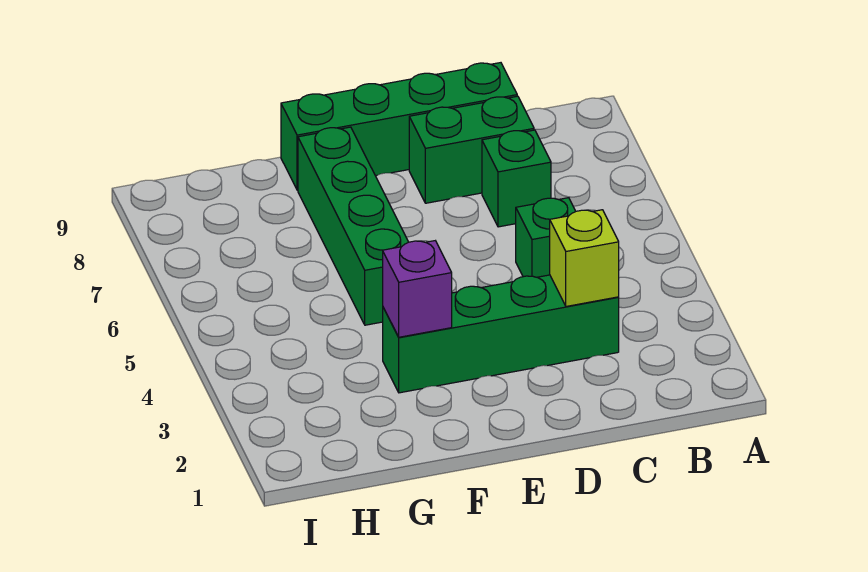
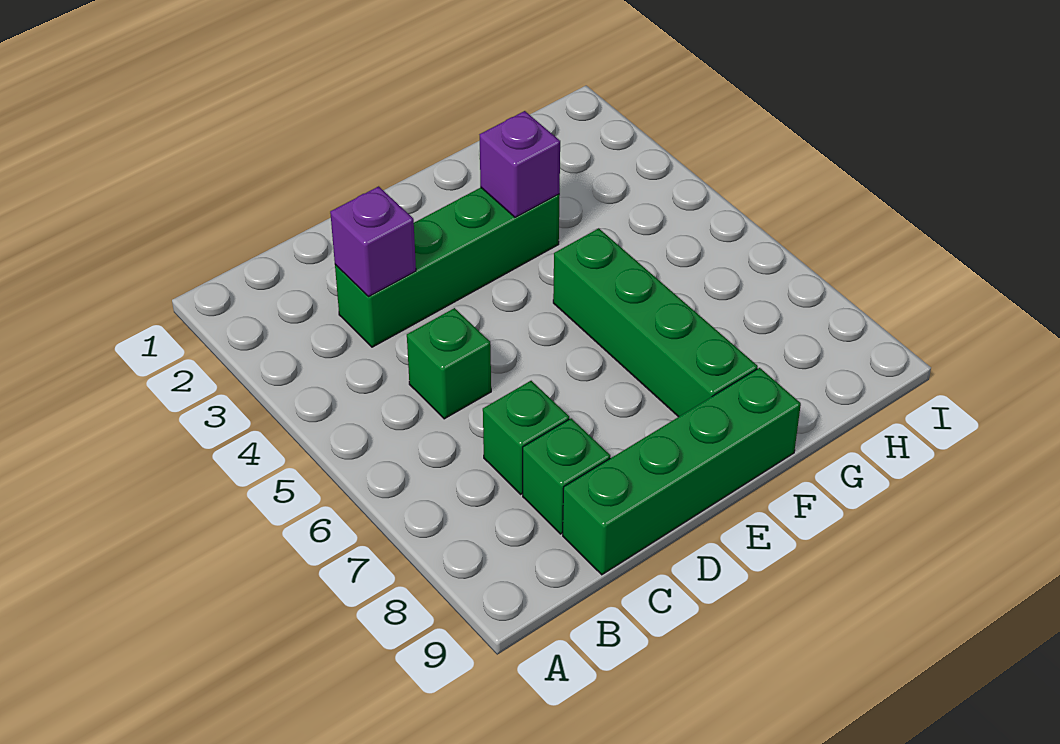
lime 1x1 brick [550,210,619,306] -> purple 1x1 brick [330,186,416,297]
green 1x2 brick [409,96,534,203] -> green 1x1 brick [523,418,610,534]

